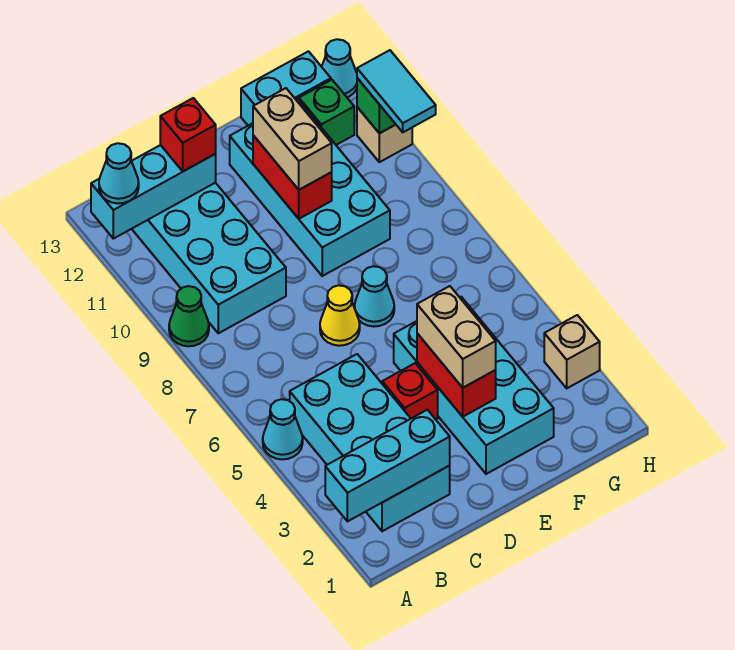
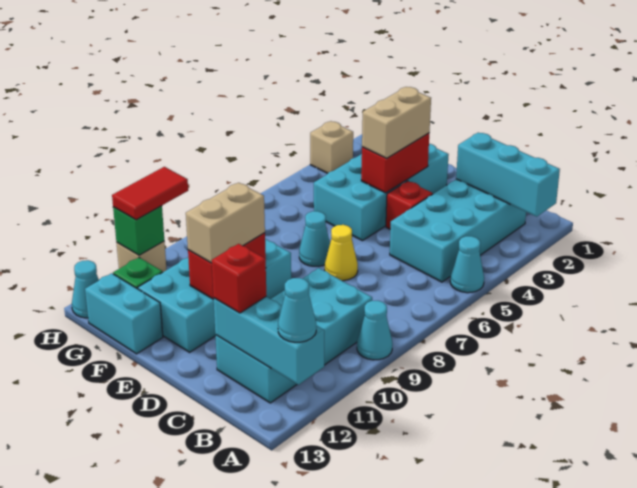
green 1x1 cone [169,286,209,346] -> cyan 1x1 cone [357,301,393,360]
cyan 1x2 tile [357,50,436,132] -> red 1x2 tile [112,167,188,220]

